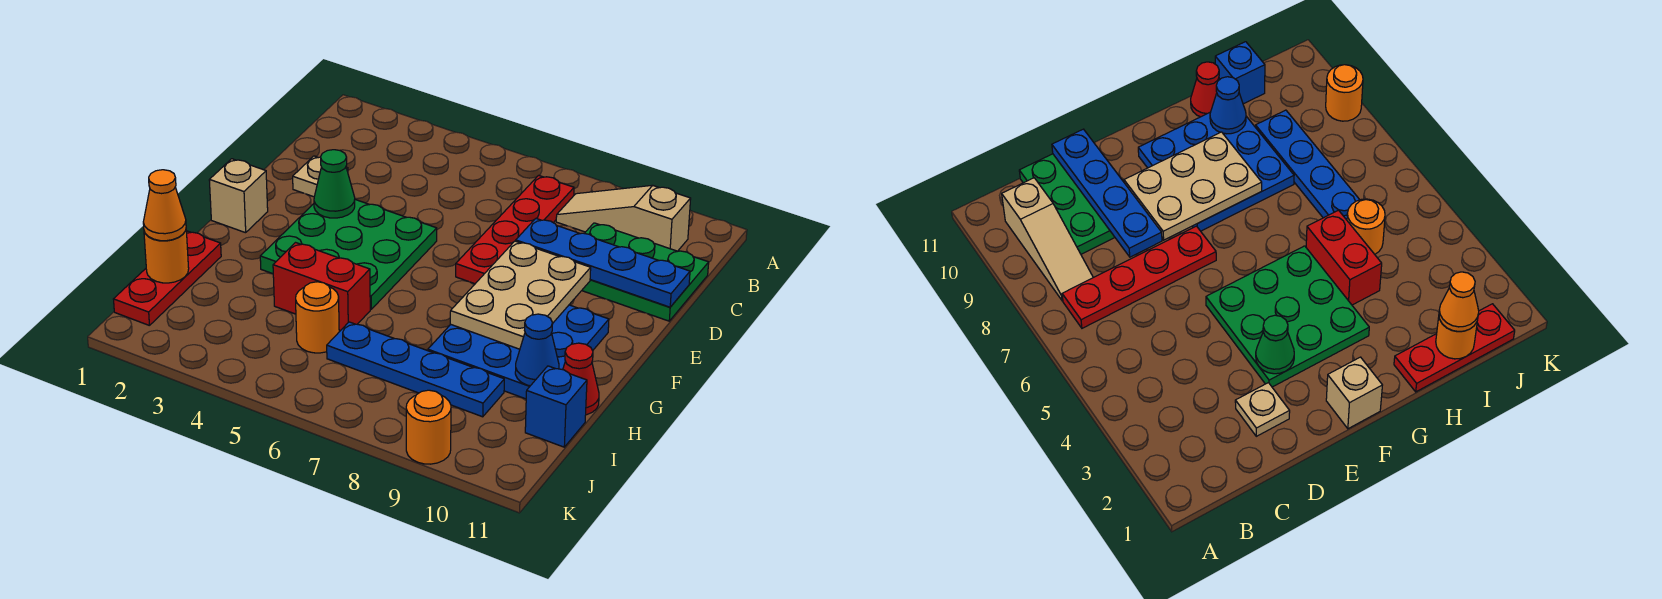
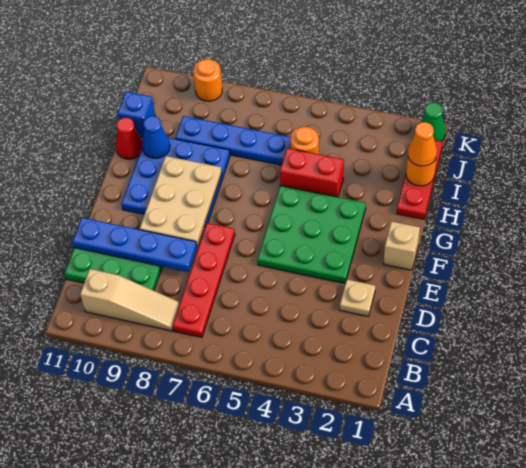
green 1x1 cone [314,150,355,218] -> green 1x1 cone moved to [421,103,446,141]

